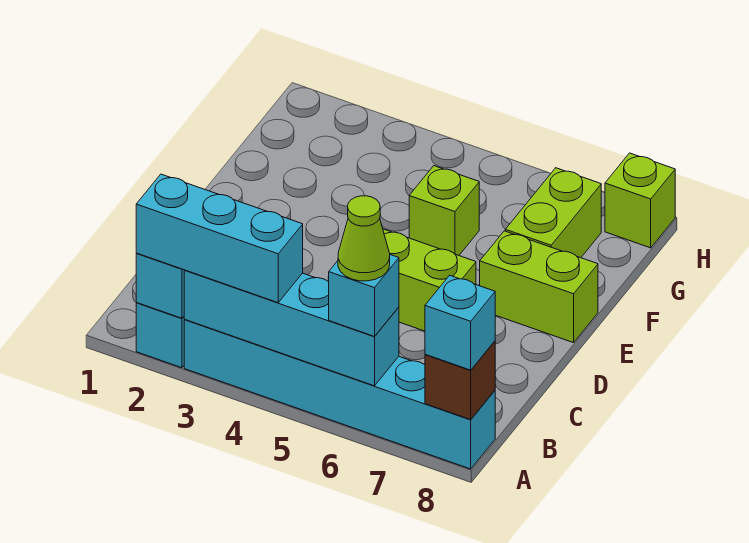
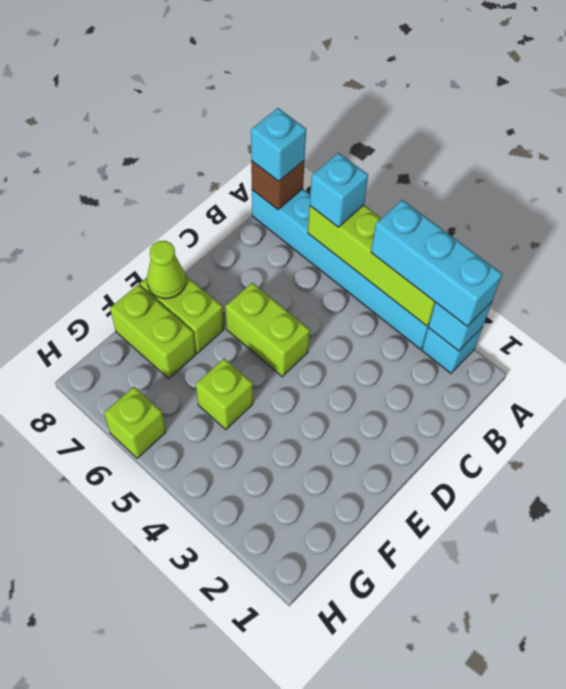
cyan 1x4 brick [184,270,399,386] -> lime 1x4 brick [308,205,435,326]
lime 1x1 cone [338,196,390,281] -> lime 1x1 cone moved to [147,241,186,299]
lime 1x2 brick [505,168,601,258] -> lime 1x2 brick turned to [110,284,196,379]
lime 1x1 brick [605,153,675,248] -> lime 1x1 brick moved to [104,387,166,458]

